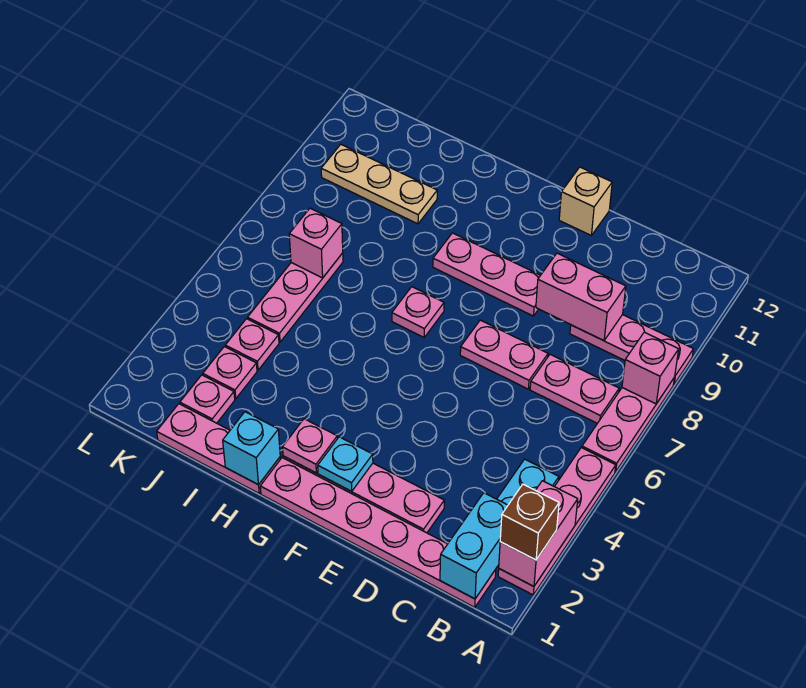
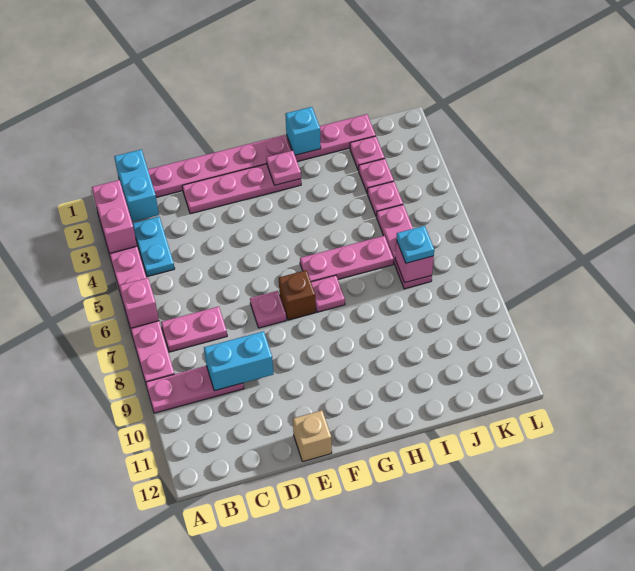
brown 1x1 brick [500,484,559,560] -> brown 1x1 brick moved to [279,270,316,320]
pink 1x1 brick [622,332,679,404] -> pink 1x1 brick moved to [119,278,159,328]
pink 1x2 brick [536,253,626,341] -> cyan 1x2 brick [204,331,274,391]
pink 1x2 plate [460,320,548,389] -> pink 1x1 plate [250,291,286,328]
pink 1x3 plate [433,233,541,316] -> pink 1x3 plate moved to [300,236,393,282]
cyan 1x1 plate [318,437,373,491] -> cyan 1x1 plate moved to [396,226,434,263]
tan 1x3 plate [321,144,437,224] -> none

